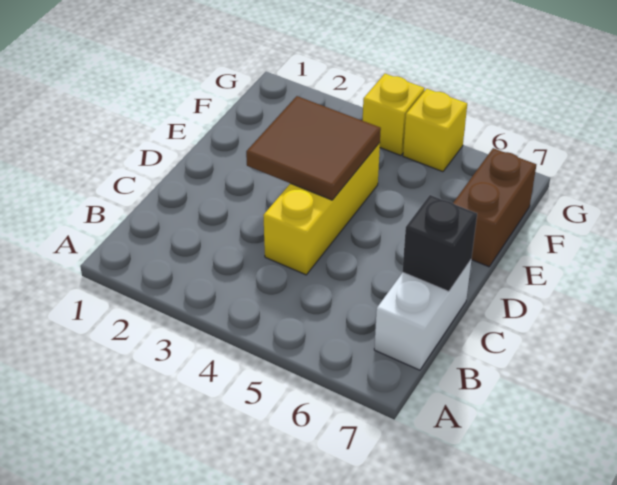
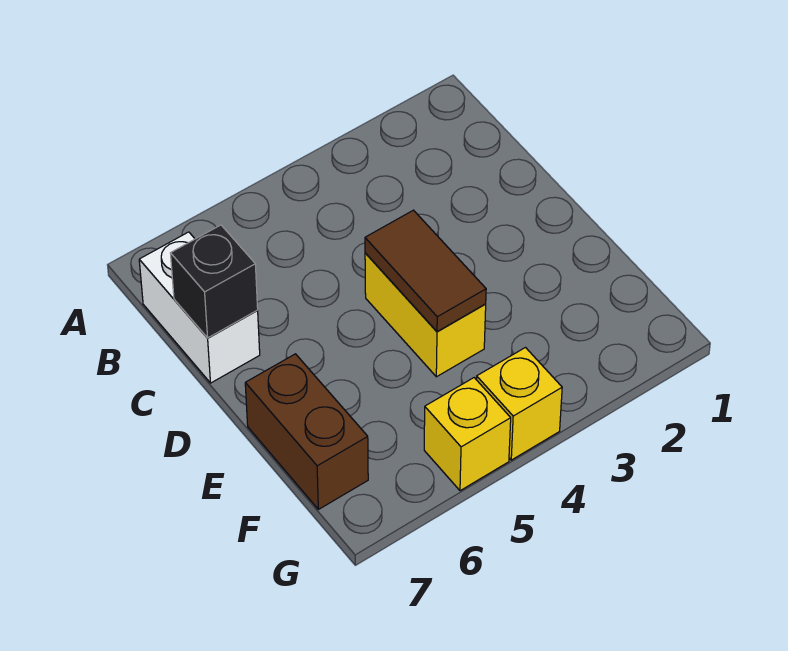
yellow 1x3 brick [263,143,380,275] -> yellow 1x2 brick [365,253,486,377]
brown 2x2 tile [246,96,381,200] -> brown 1x2 tile [365,210,486,332]

